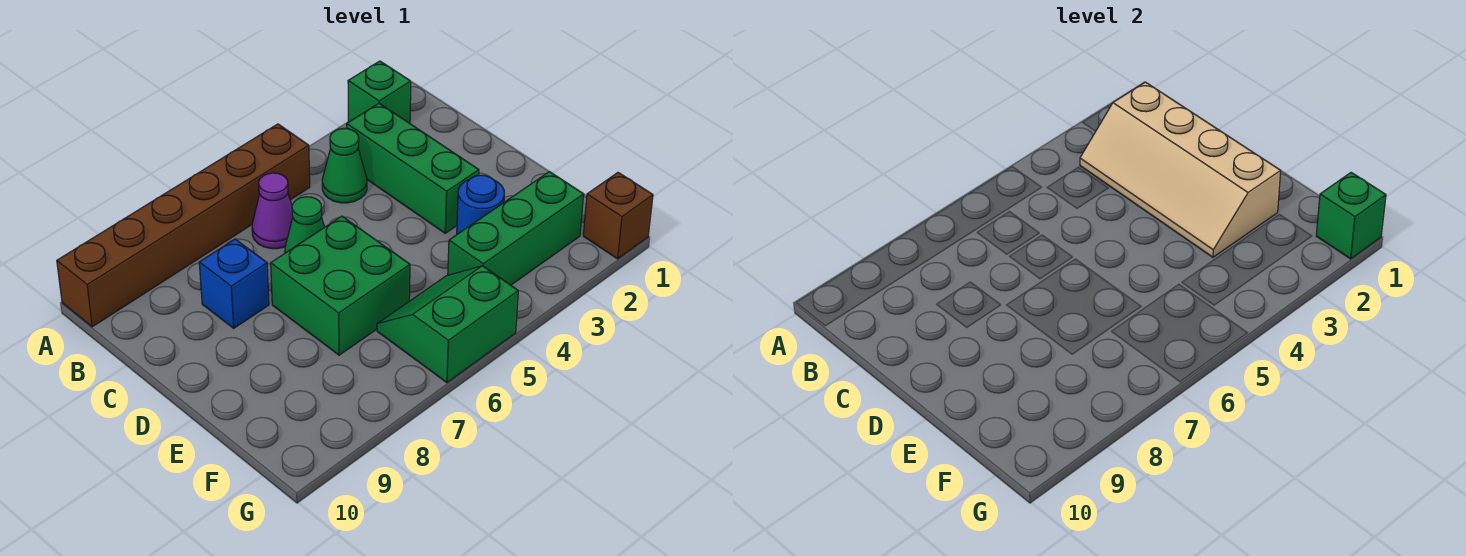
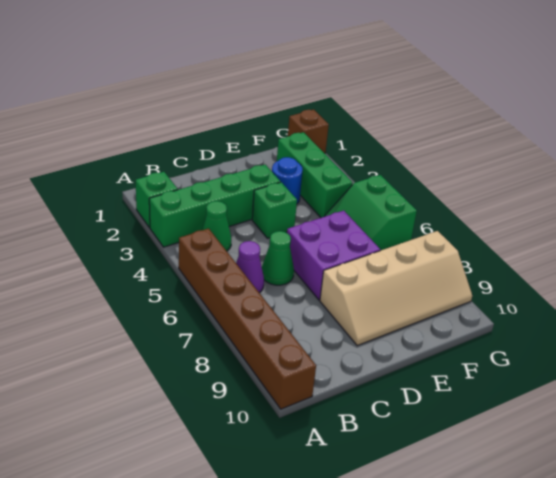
tan 2x4 slope [1080,82,1281,257] -> tan 2x4 slope moved to [320,231,472,346]
green 1x3 brick [347,103,479,233] -> green 1x4 brick [149,165,280,247]
blue 1x1 brick [199,239,269,328] -> none
green 2x2 brick [271,216,410,355] -> purple 2x2 brick [287,211,380,300]
green 1x1 brick [1316,173,1386,259] -> green 1x1 brick moved to [252,182,297,238]

